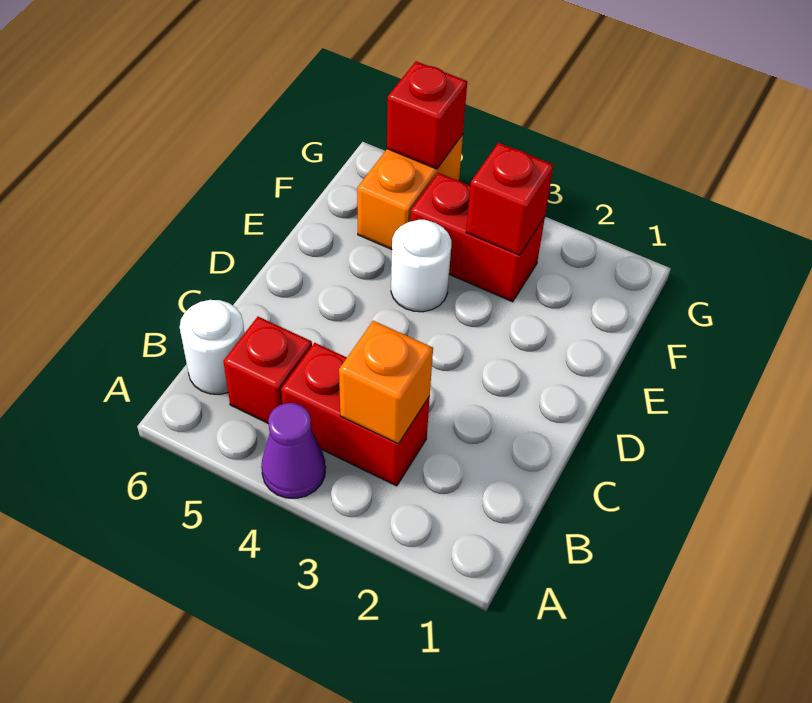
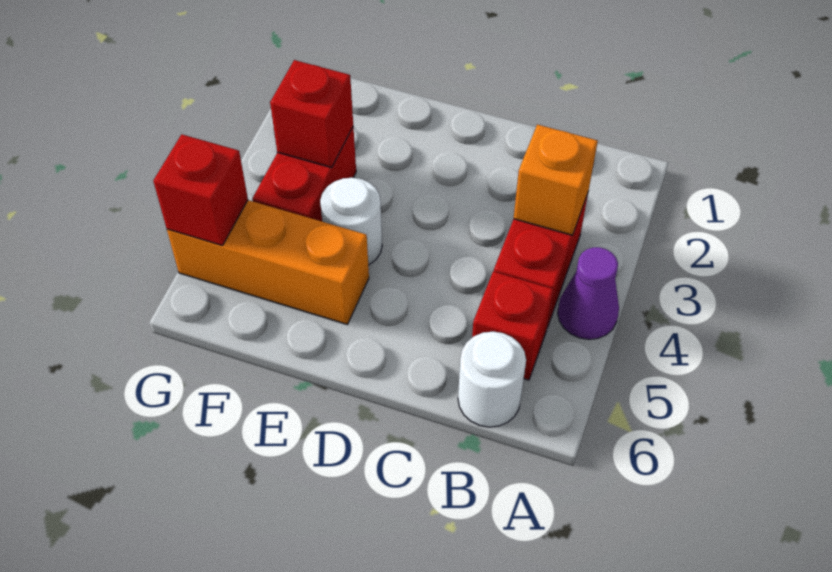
orange 1x2 brick [357,135,463,249] -> orange 1x3 brick [167,200,369,325]

